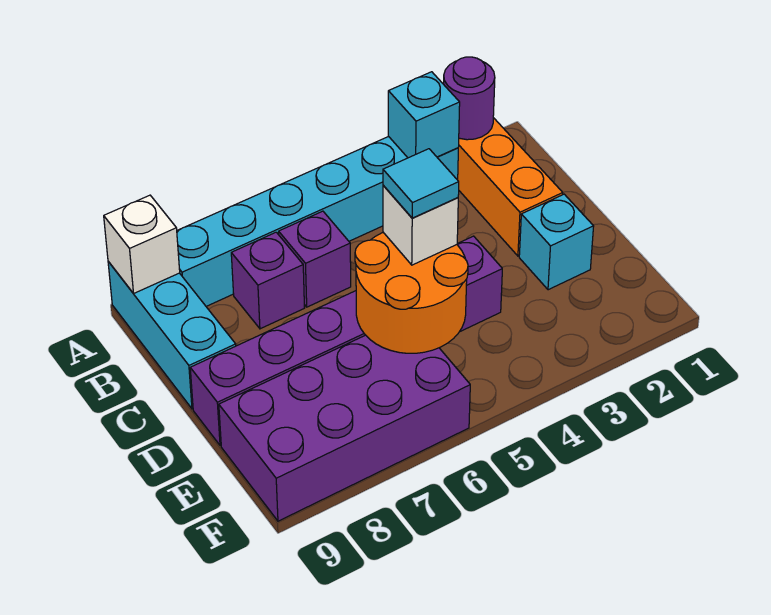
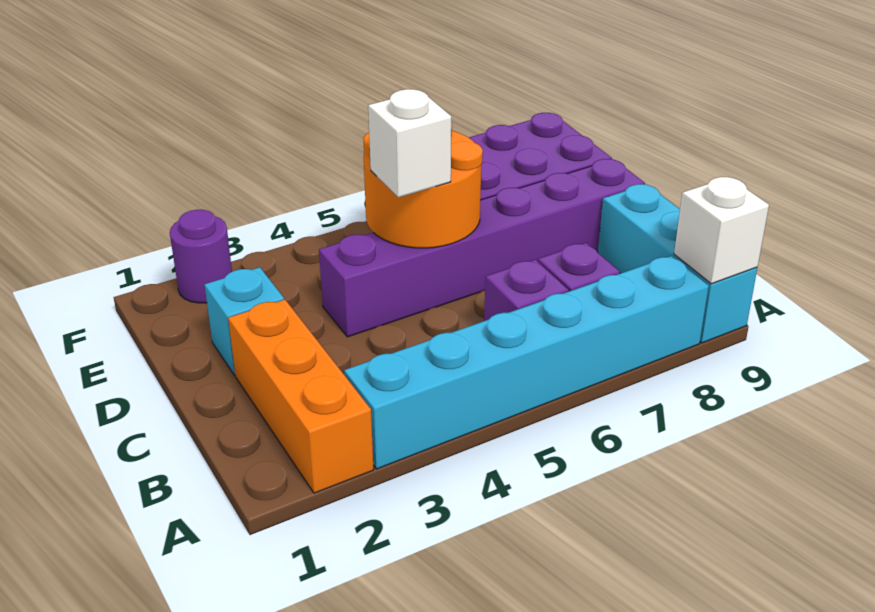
purple 1x1 round brick [444,57,495,140] -> purple 1x1 round brick moved to [170,210,232,303]
cyan 1x1 brick [388,72,460,158] -> none
cyan 1x1 tile [383,149,459,218] -> none

